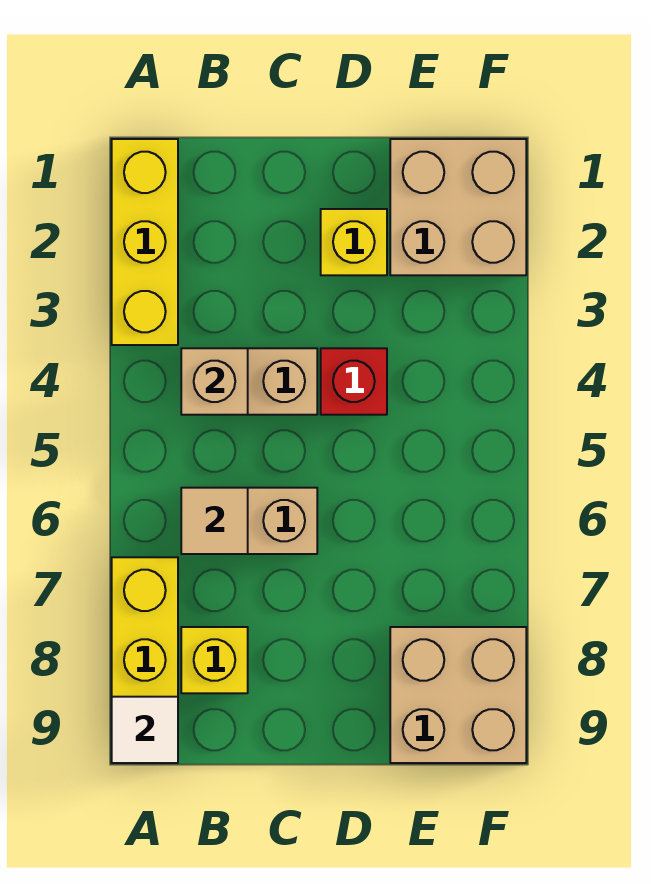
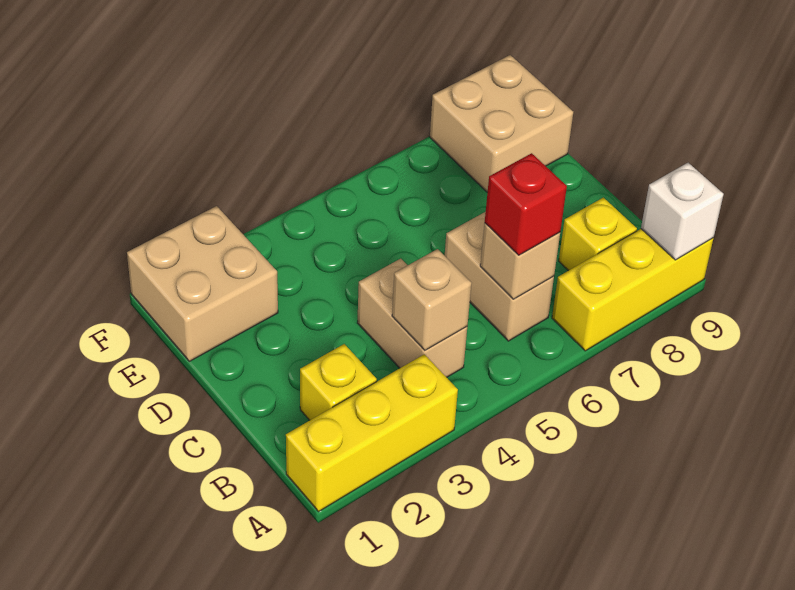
white 1x1 tile [112,697,178,763] -> white 1x1 brick [641,163,724,260]
tan 1x1 tile [181,488,248,554] -> tan 1x1 brick [480,223,560,299]
yellow 1x1 brick [321,209,387,275] -> yellow 1x1 brick moved to [300,344,377,420]
red 1x1 brick [321,348,387,415] -> red 1x1 brick moved to [485,153,567,255]

